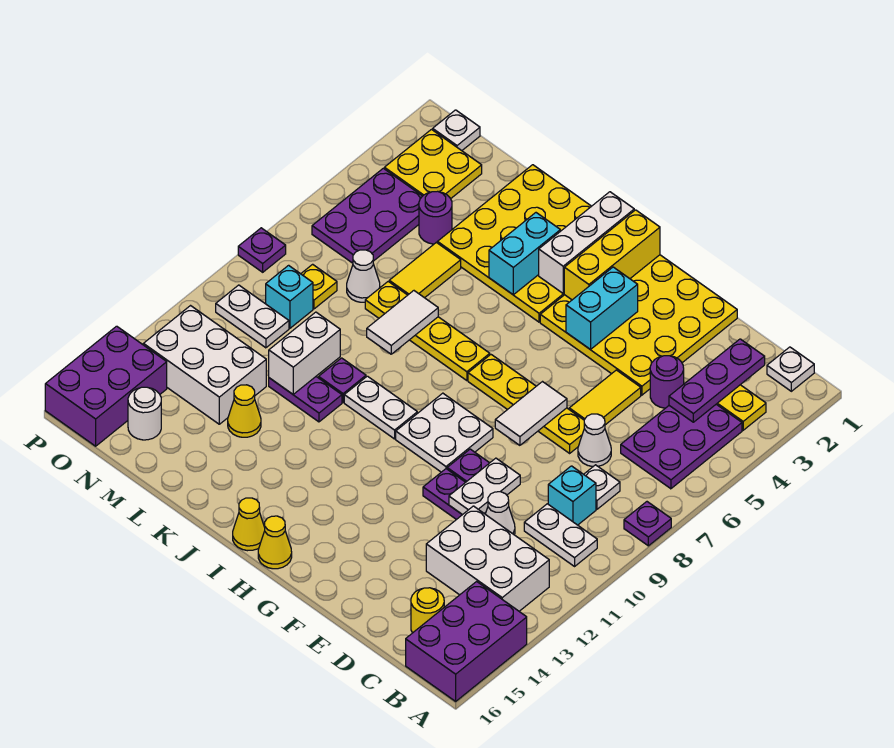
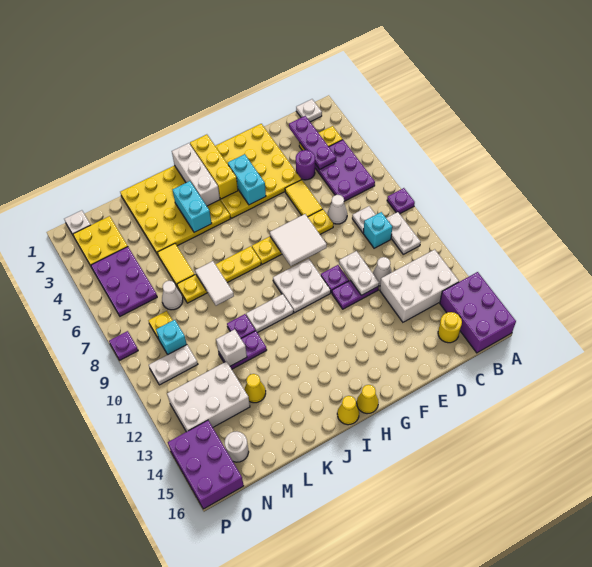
white 1x2 plate [524,504,597,566] -> white 1x2 plate turned to [386,212,421,254]
white 1x2 tile [495,382,567,445] -> white 2x2 tile [270,214,327,266]
white 1x2 brick [269,312,340,394] -> white 1x1 brick [216,329,247,366]
purple 1x1 round brick [419,191,452,244] -> none

